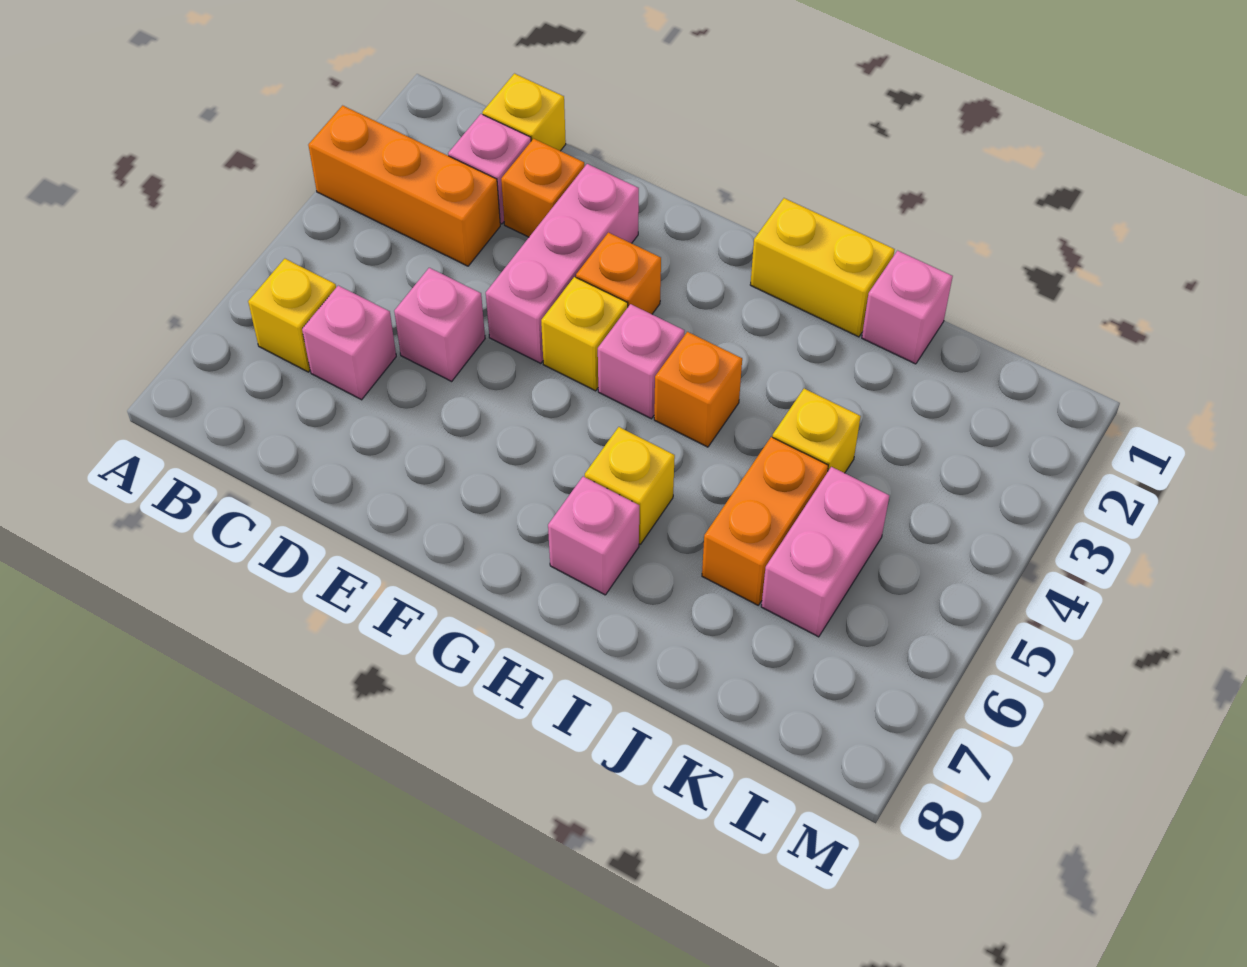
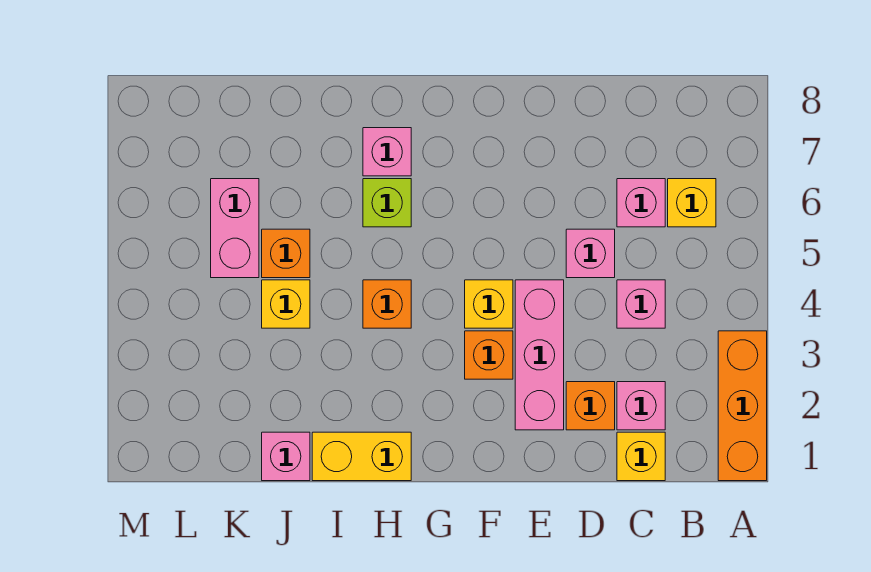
orange 1x3 brick [308,106,500,266] -> orange 1x3 brick turned to [718,331,767,481]
pink 1x1 brick [598,304,685,419] -> pink 1x1 brick moved to [617,280,665,328]
yellow 1x1 brick [585,427,675,544] -> lime 1x1 brick [363,179,411,227]
orange 1x2 brick [702,437,828,605] -> orange 1x1 brick [262,229,310,278]

